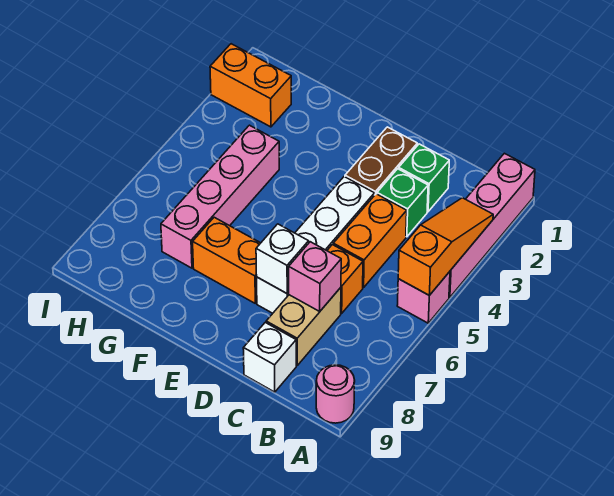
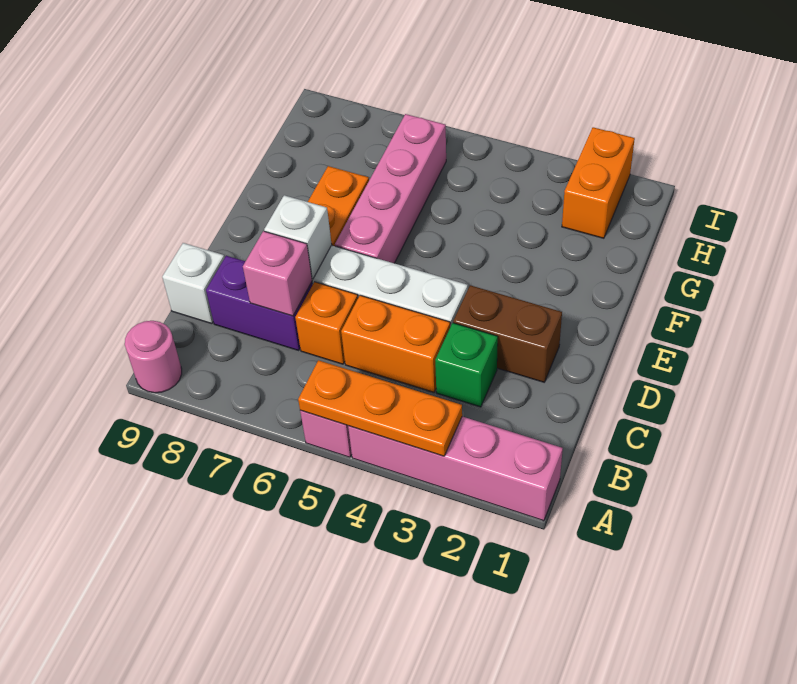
orange 1x3 slope [398,198,493,295] -> orange 1x3 plate [298,360,462,456]
green 1x1 brick [399,144,449,212] -> none
tan 1x2 brick [266,288,341,365] -> purple 1x2 brick [206,256,313,350]
pink 1x4 brick [161,125,279,268] -> pink 1x4 brick turned to [335,114,446,263]

